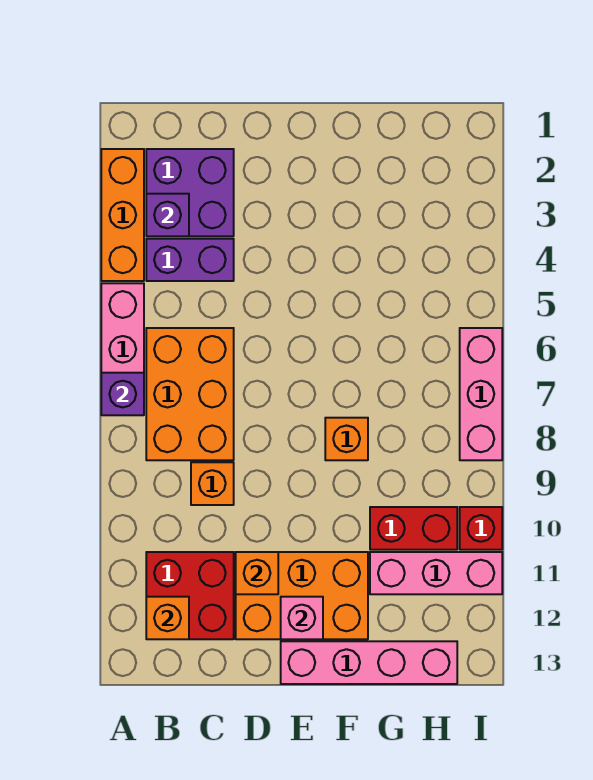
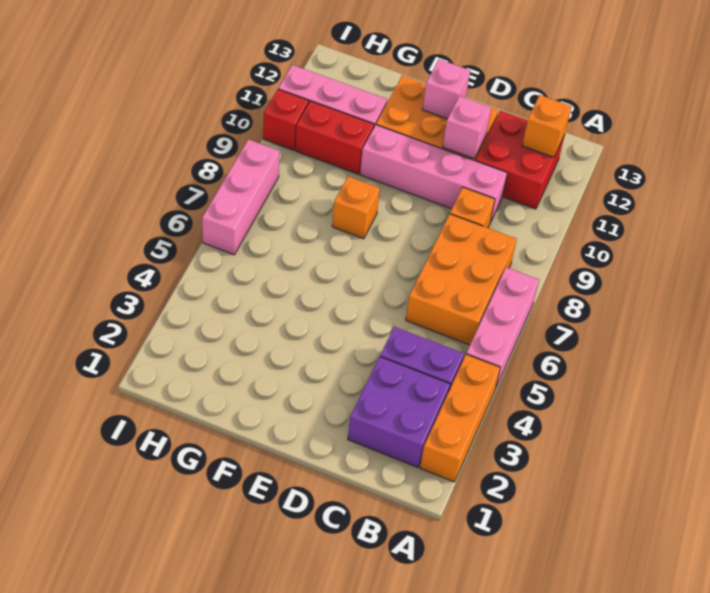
purple 1x1 brick [101,373,144,415] -> none
purple 1x1 brick [146,194,189,236] -> none
orange 1x1 brick [236,552,278,594] -> pink 1x1 brick [443,96,491,159]
pink 1x4 brick [281,641,457,684] -> pink 1x4 brick moved to [360,125,507,223]

